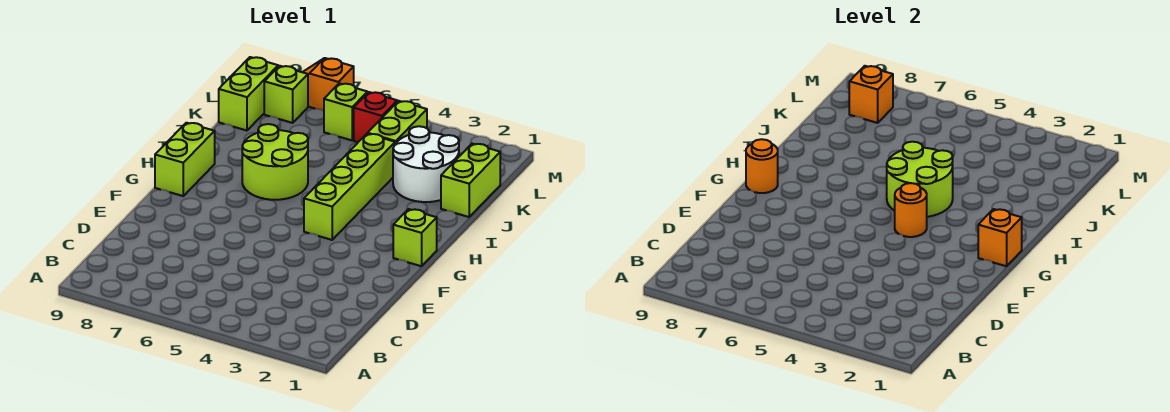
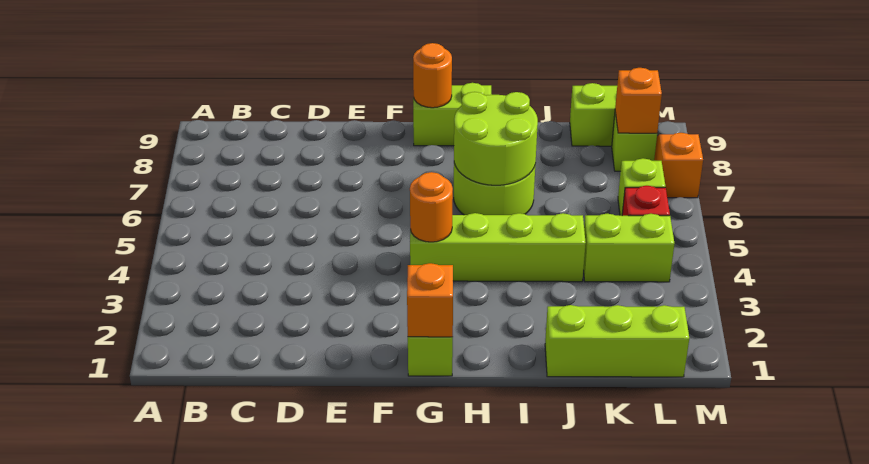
lime 2x2 round brick [887,142,953,217] -> lime 2x2 round brick moved to [454,92,538,185]
lime 1x2 brick [441,144,500,217] -> lime 1x3 brick [545,305,689,377]
white 2x2 round brick [393,126,459,202] -> none

